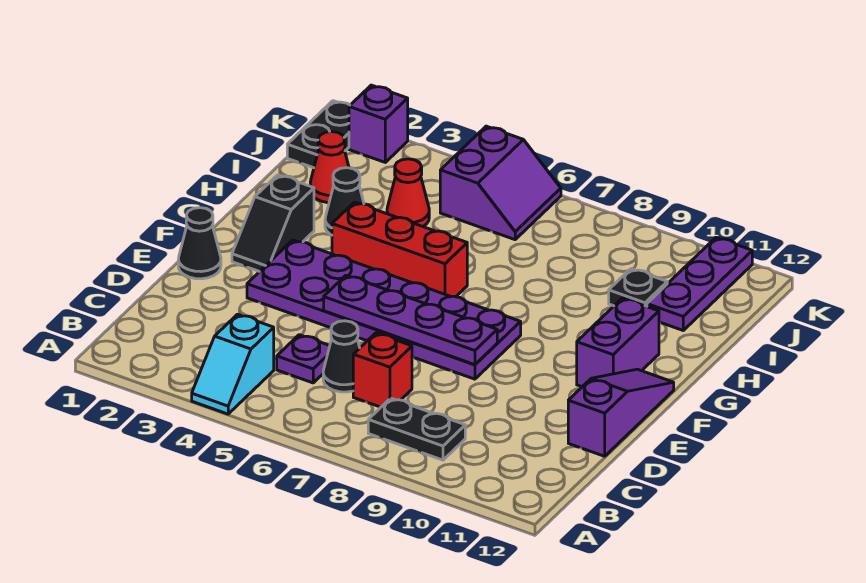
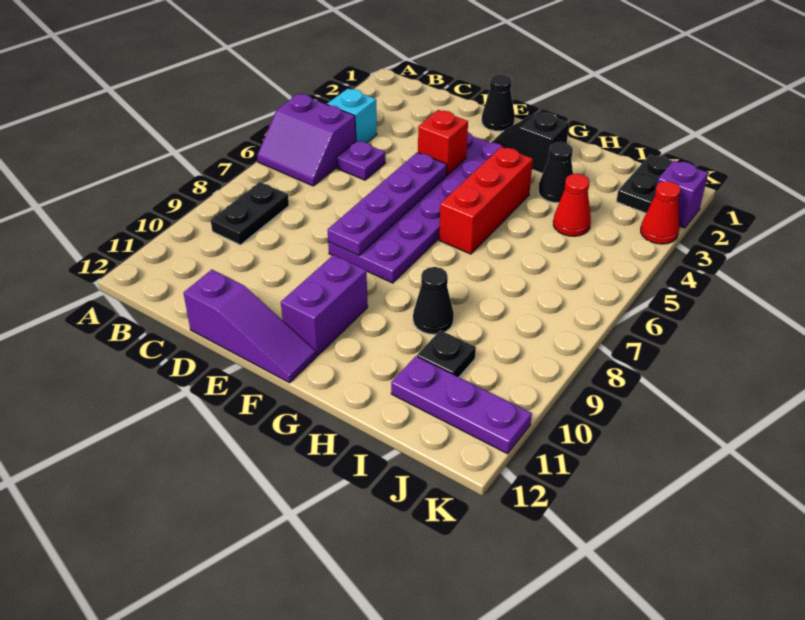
black 1x1 cone [323,321,360,392] -> black 1x1 cone moved to [413,267,454,334]
red 1x1 brick [353,333,412,407] -> red 1x1 brick moved to [418,110,468,175]
purple 1x2 brick [577,298,659,387] -> purple 1x2 brick turned to [281,255,368,356]
red 1x1 cone [310,132,349,203] -> red 1x1 cone moved to [641,181,680,244]
black 1x2 plate [287,101,350,168] -> black 1x2 plate turned to [616,155,672,213]
purple 2x2 slope [440,126,561,240] -> purple 2x2 slope moved to [257,94,356,186]

